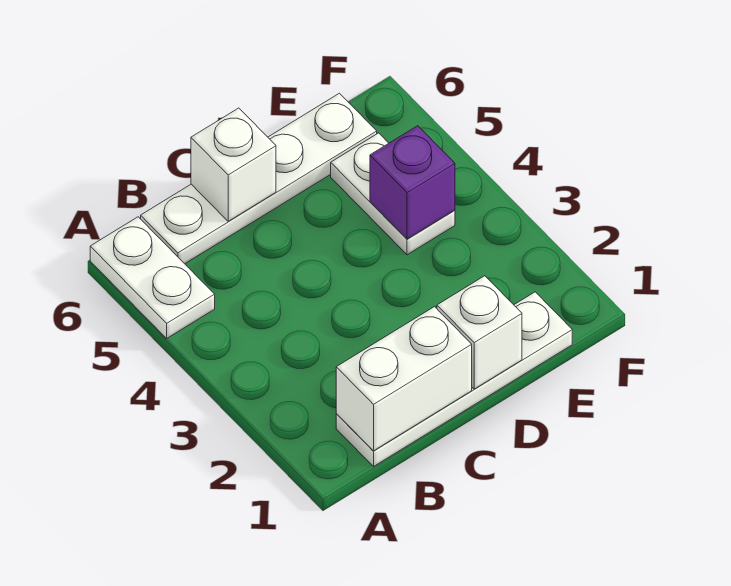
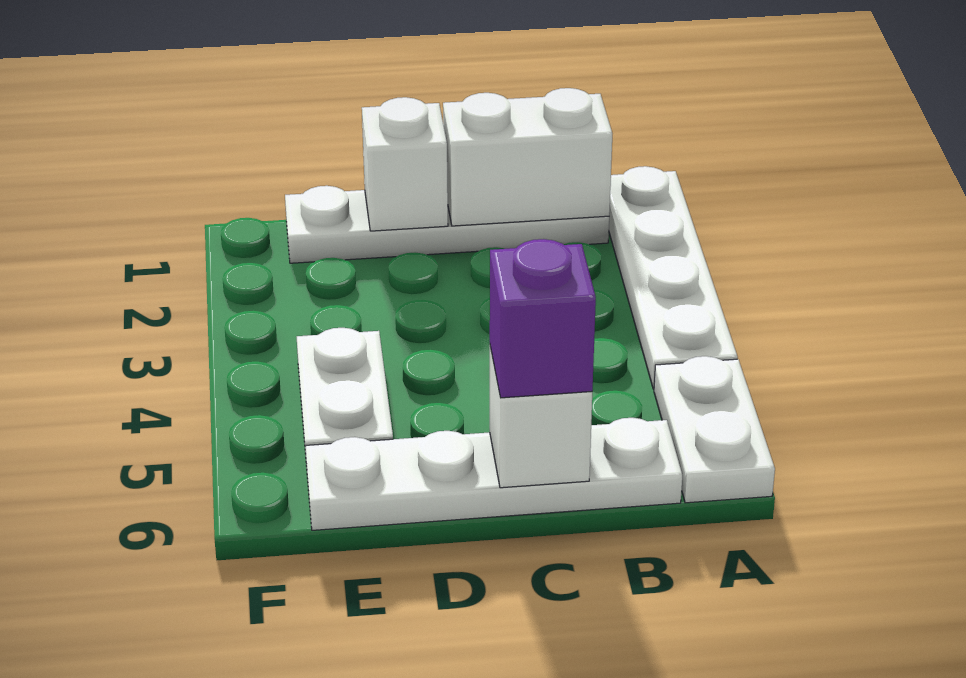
none -> white 1x4 plate [609,166,738,389]
purple 1x1 brick [370,126,455,239] -> purple 1x1 brick moved to [490,239,596,398]

